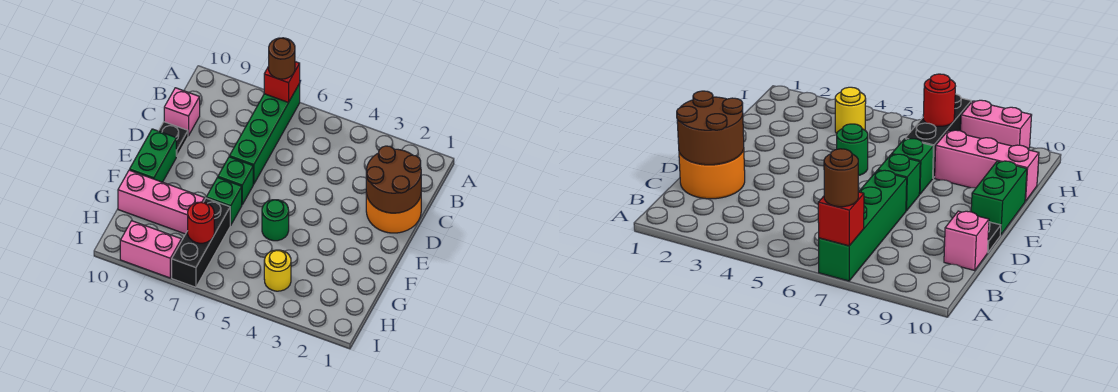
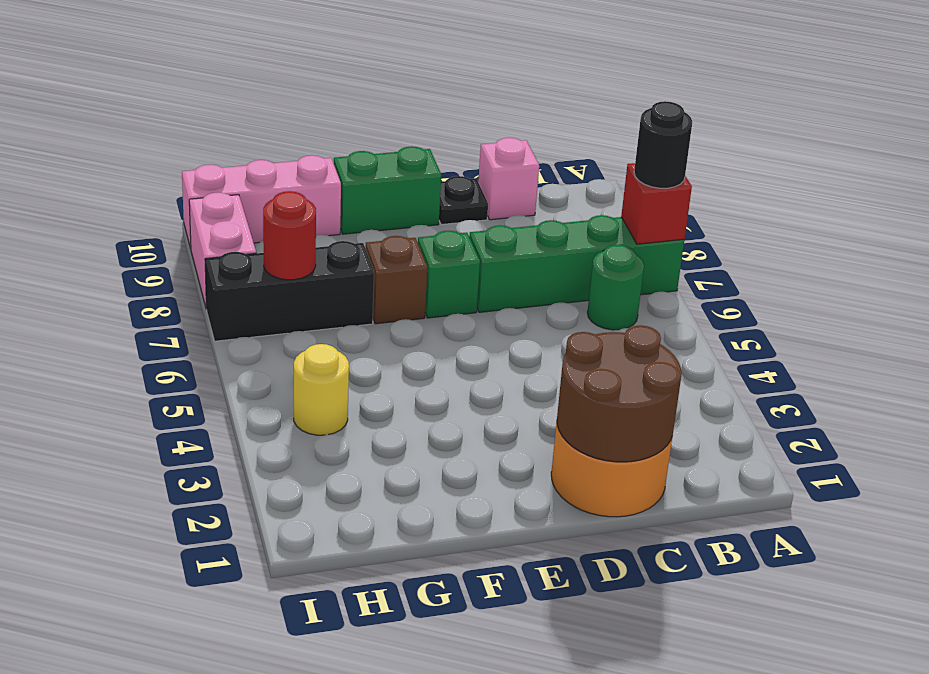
brown 1x1 round brick [269,38,295,79] -> black 1x1 round brick [634,101,692,188]
green 1x1 round brick [262,200,289,241] -> green 1x1 round brick moved to [587,245,644,330]
green 1x1 brick [206,178,242,225] -> brown 1x1 brick [366,236,427,324]
pink 1x3 brick [118,170,205,234] -> pink 1x3 brick turned to [182,155,341,248]

